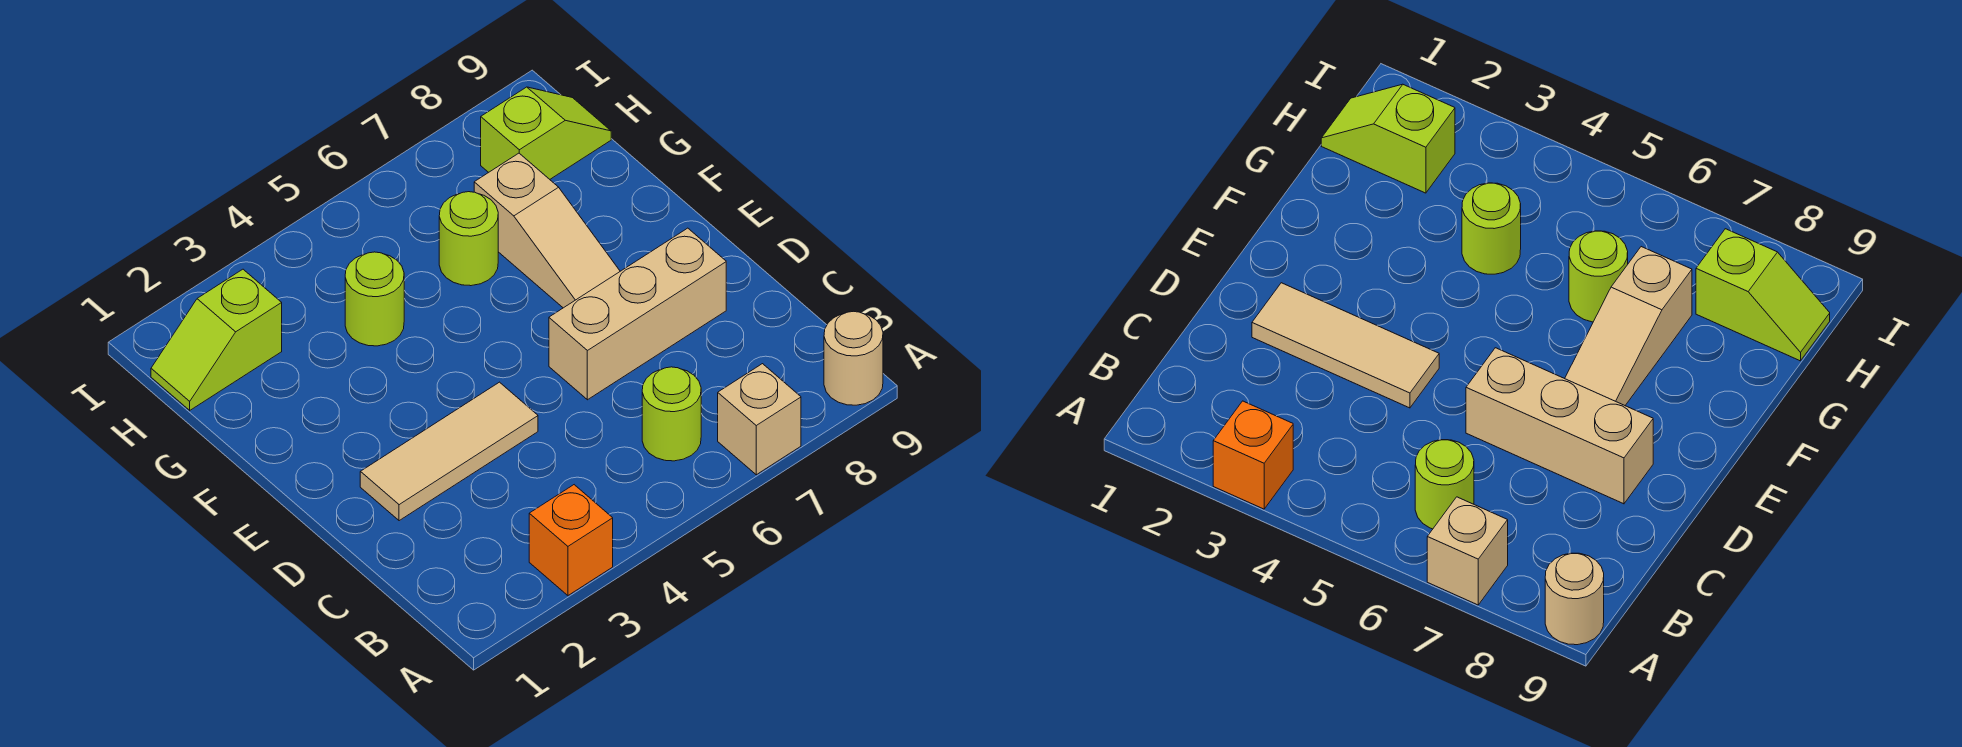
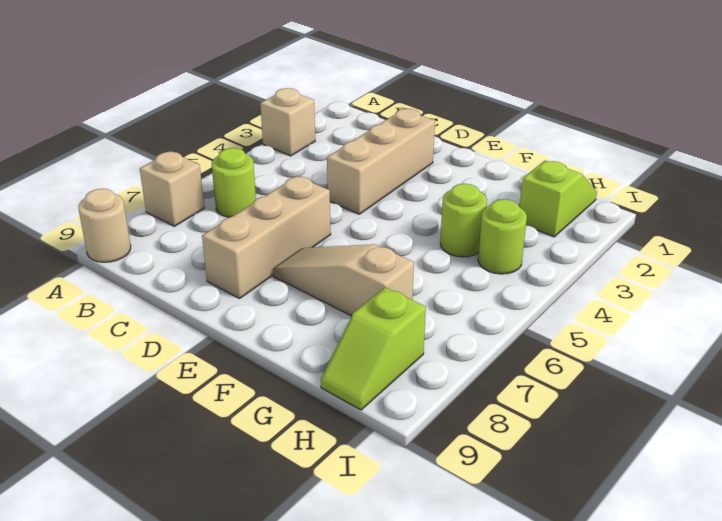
orange 1x1 brick [529,485,613,595] -> tan 1x1 brick [260,88,315,156]
tan 1x3 tile [360,382,538,521] -> tan 1x3 brick [327,109,435,214]
lime 1x1 round brick [439,192,498,286] -> lime 1x1 round brick moved to [478,199,527,274]

